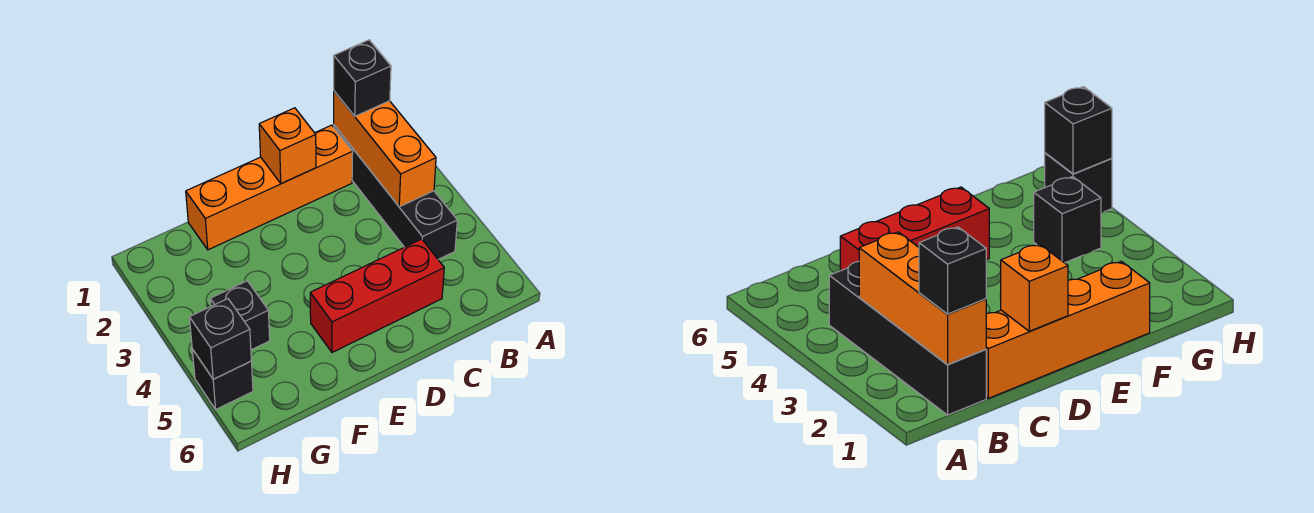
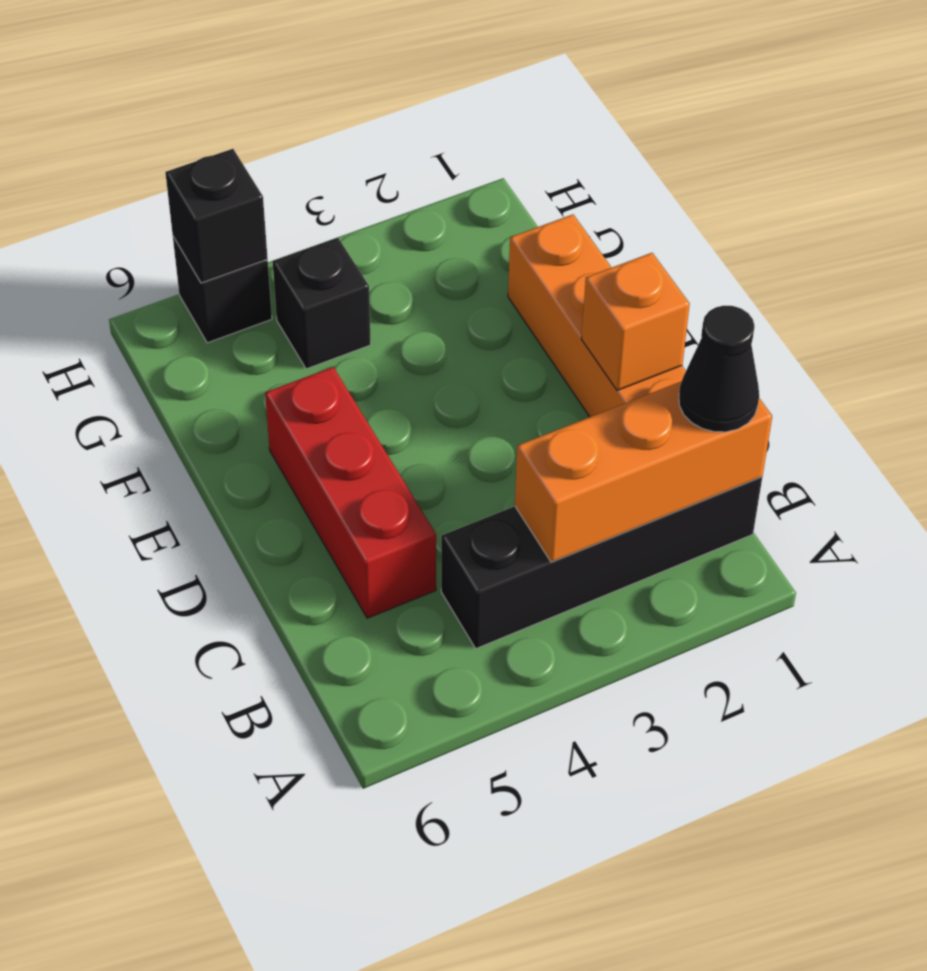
black 1x1 brick [334,40,391,116] -> black 1x1 cone [679,306,759,432]

